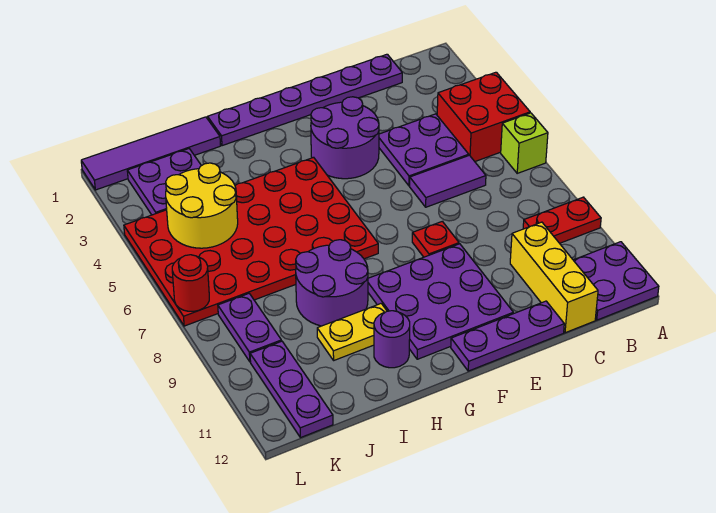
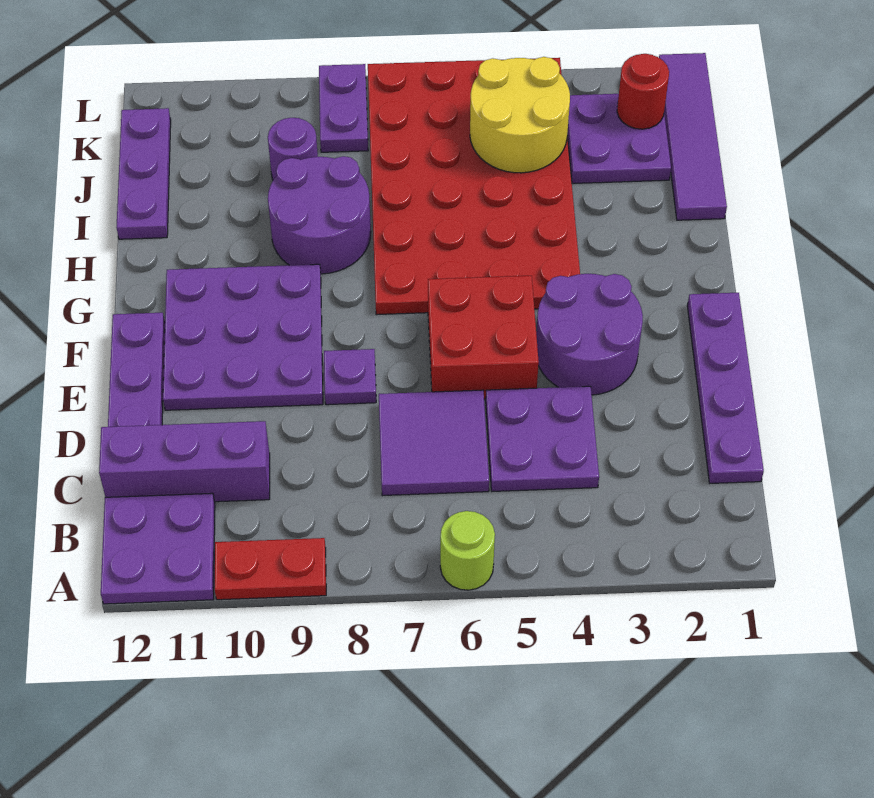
red 2x2 brick [437,72,530,161] -> red 2x2 brick moved to [428,276,539,399]
lime 1x1 brick [501,113,548,173] -> lime 1x1 round brick [440,511,495,590]
red 1x2 plate [523,197,601,243] -> red 1x2 plate turned to [215,538,326,600]
purple 1x6 plate [208,54,402,146] -> purple 1x4 plate [687,293,764,483]
purple 1x2 tile [410,155,486,207] -> purple 2x2 tile [379,390,489,496]
yellow 1x3 brick [510,222,598,333] -> purple 1x3 brick [99,421,270,502]
red 1x1 plate [412,221,459,257] -> purple 1x1 plate [324,349,376,405]
yellow 1x2 plate [317,304,387,360] -> none
purple 1x1 round brick [374,311,410,368] -> purple 1x1 round brick moved to [268,118,318,180]
purple 1x2 plate [218,294,281,362] -> purple 1x2 plate turned to [319,64,368,152]
purple 1x3 plate [250,341,333,438] -> purple 1x3 plate turned to [116,108,171,239]
red 1x1 round brick [172,255,209,311] -> red 1x1 round brick moved to [617,54,669,129]

